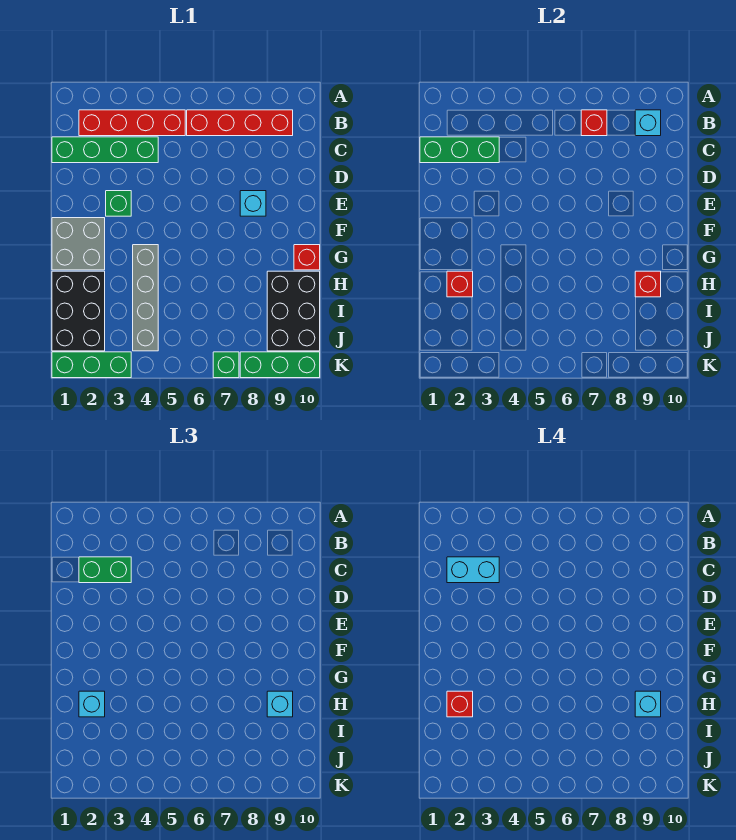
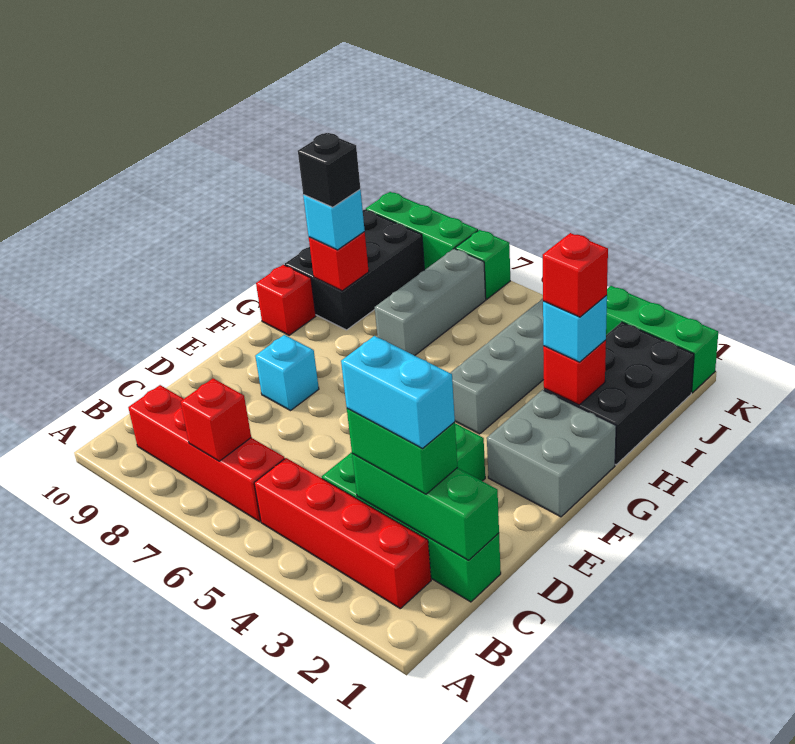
cyan 1x1 brick [635,110,661,136] -> none
none -> grey 1x3 brick [375,249,486,356]
cyan 1x1 brick [635,691,661,717] -> black 1x1 brick [298,133,360,207]

